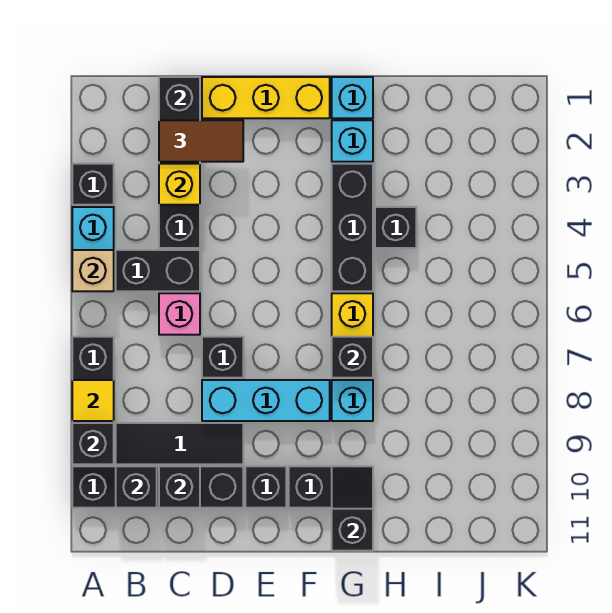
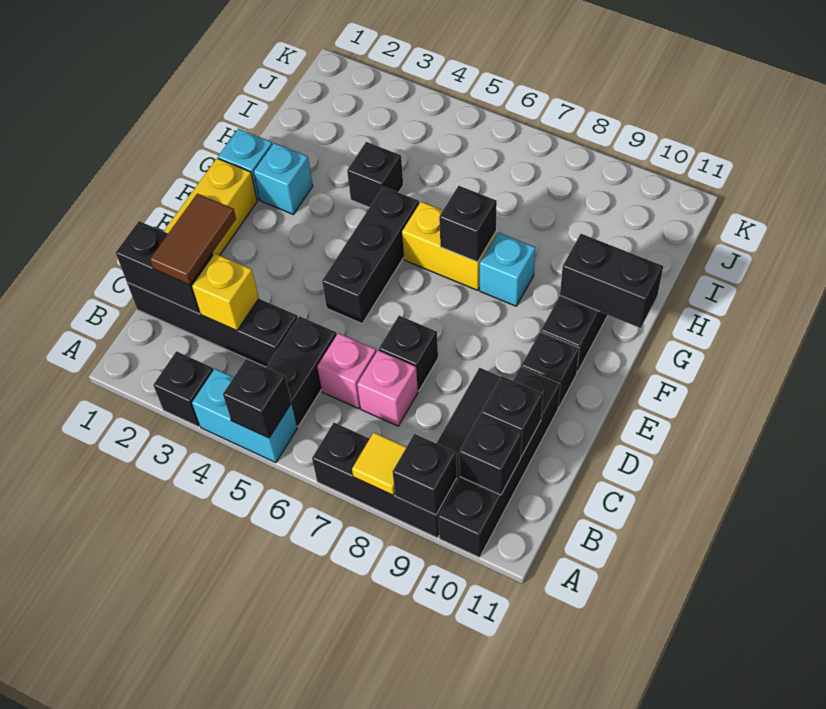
tan 1x1 brick [72,250,114,291] -> black 1x1 brick [223,359,291,438]
none -> pink 1x1 brick [357,350,418,426]
cyan 1x3 brick [202,380,330,421] -> none
black 1x3 brick [332,164,373,291] -> black 1x3 brick turned to [322,187,419,323]
black 1x2 slope [332,466,373,551] -> black 1x2 brick [560,234,663,328]

